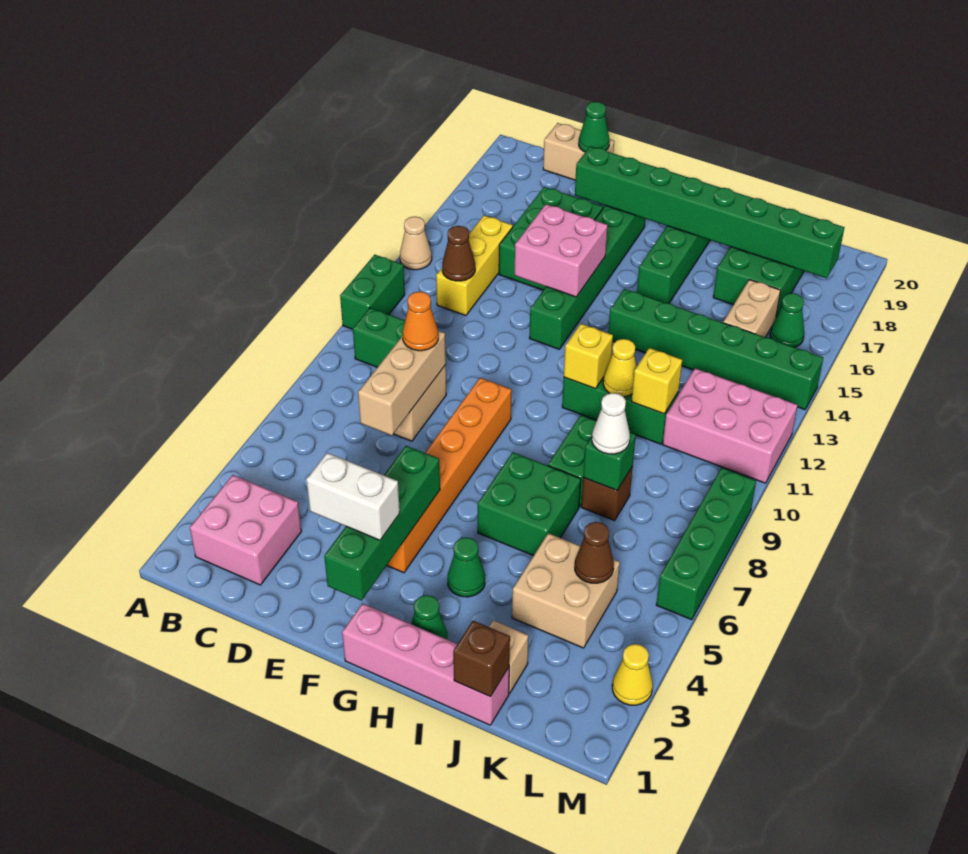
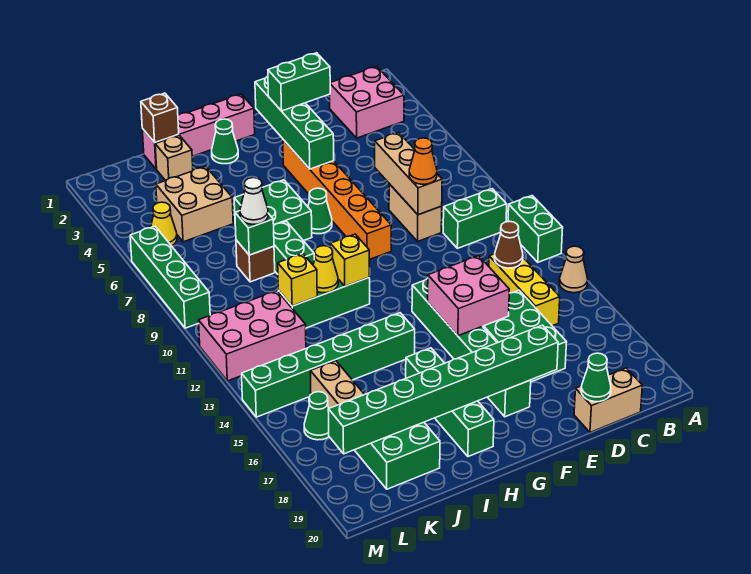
white 1x2 brick [306,453,400,540] -> green 1x2 brick [268,53,330,111]
green 1x1 cone [447,537,485,597] -> green 1x1 cone moved to [308,188,332,234]
brown 1x1 cone [575,522,614,583] -> none
yellow 1x1 cone [612,644,653,705] -> yellow 1x1 cone moved to [151,202,177,246]

